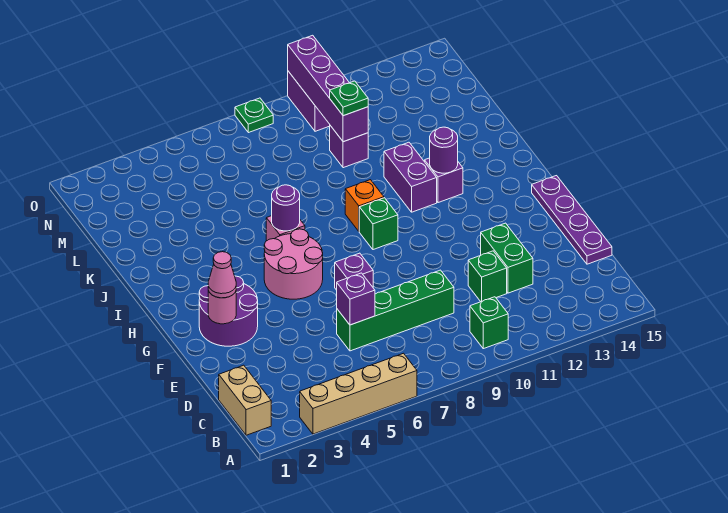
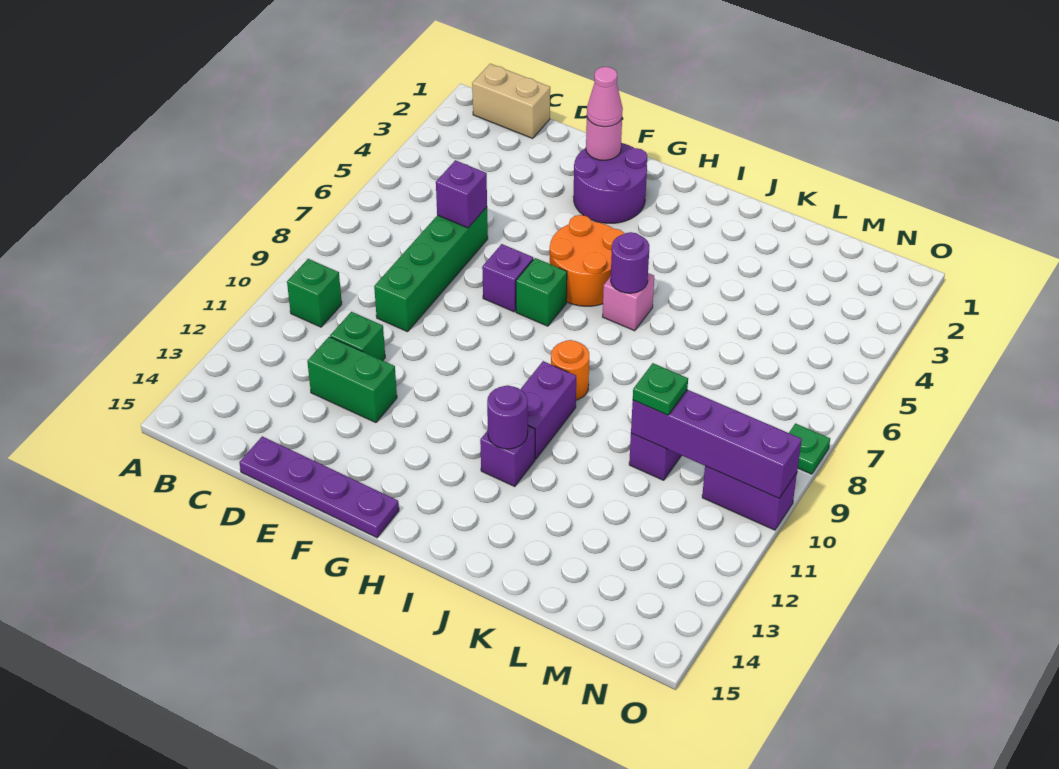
tan 1x4 brick [300,353,417,434] -> none
pink 2x2 round brick [264,229,323,299] -> orange 2x2 round brick [550,215,624,306]
green 1x1 brick [359,198,398,250] -> green 1x1 brick moved to [516,258,567,326]
orange 1x1 brick [345,180,384,231] -> orange 1x1 round brick [551,340,589,400]
purple 1x2 brick [384,142,437,212] -> purple 1x2 brick turned to [520,361,576,459]

